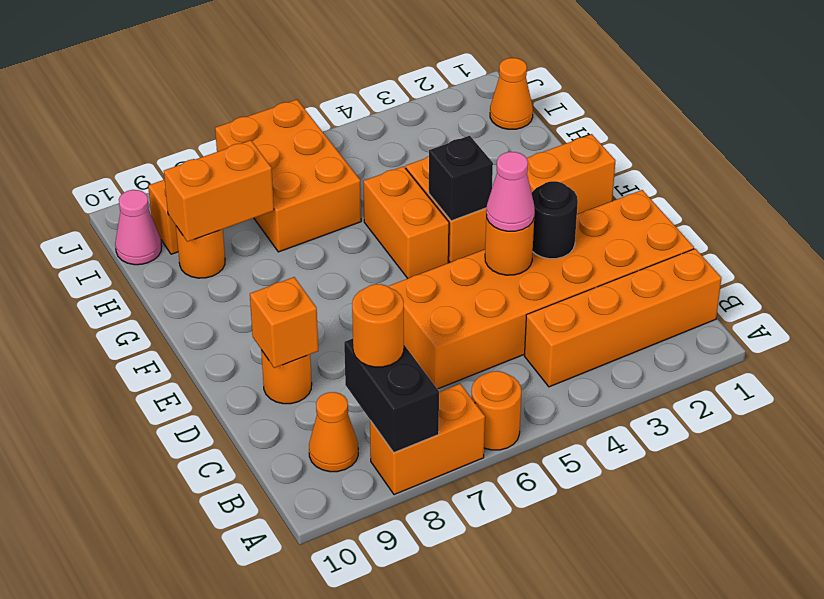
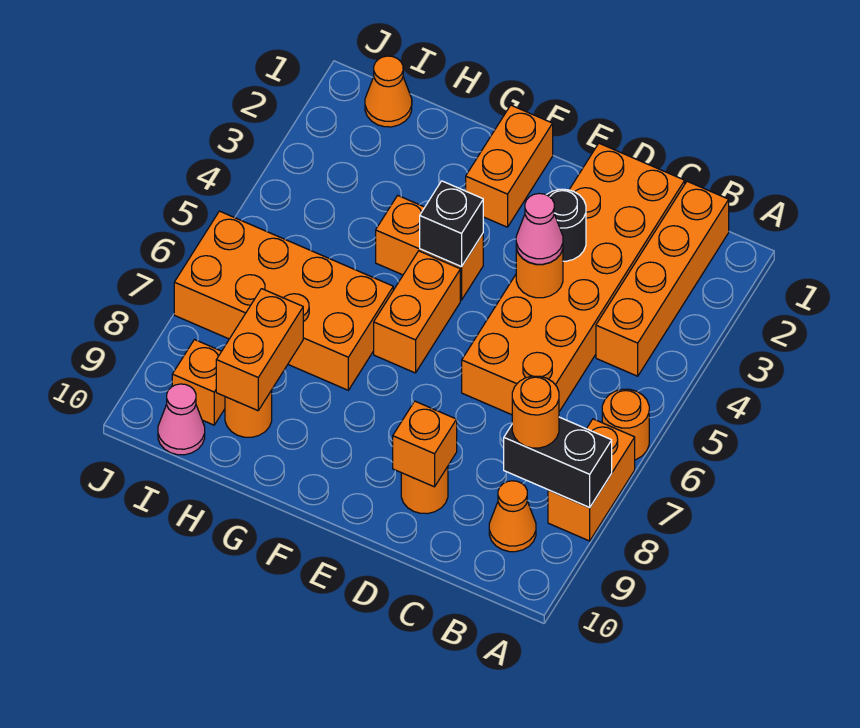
orange 1x2 brick [363,166,449,278] -> orange 1x2 brick turned to [374,251,460,373]
orange 2x3 brick [215,100,361,252] -> orange 2x4 brick [174,211,393,390]

